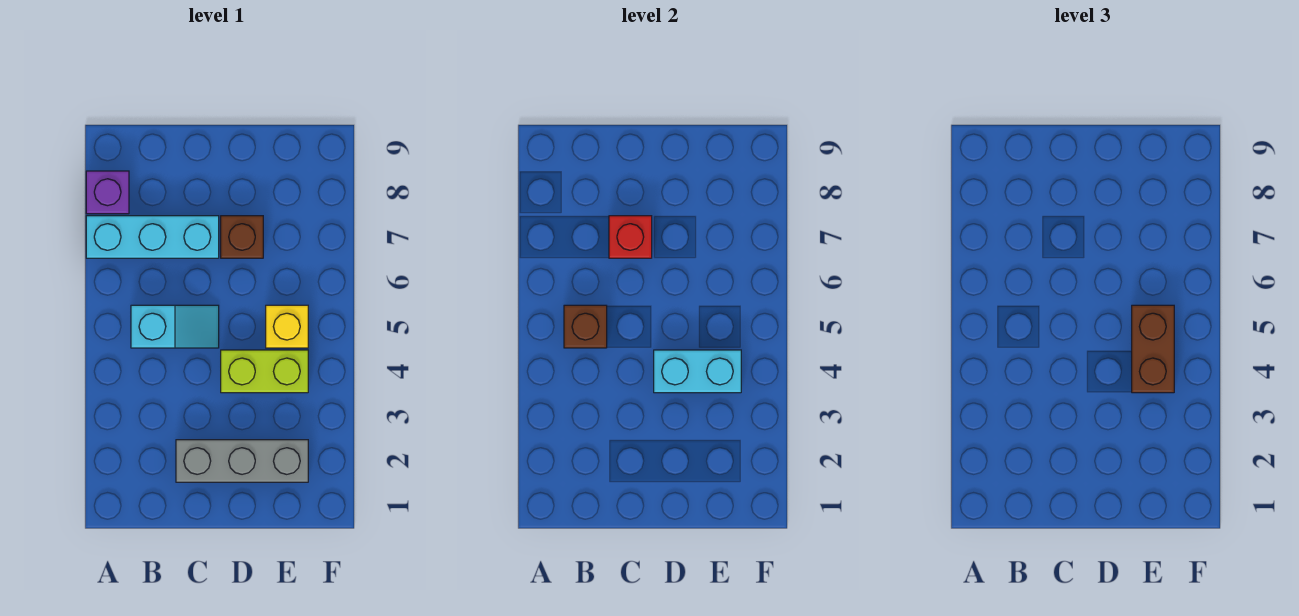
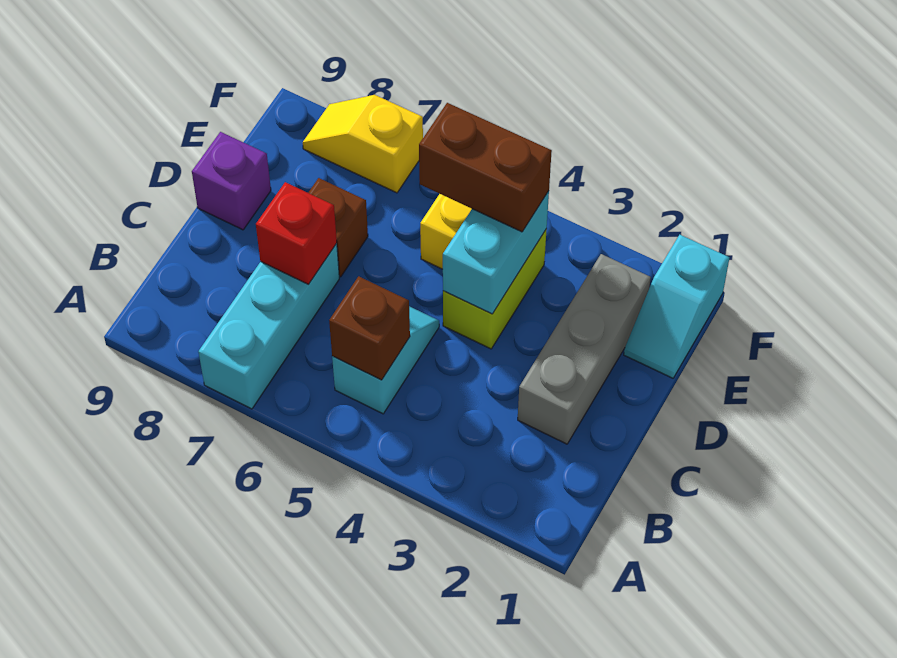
purple 1x1 brick [86,171,129,214] -> purple 1x1 brick moved to [192,132,271,230]
none -> cyan 1x2 slope [624,235,730,378]
none -> yellow 1x2 slope [303,95,423,193]

